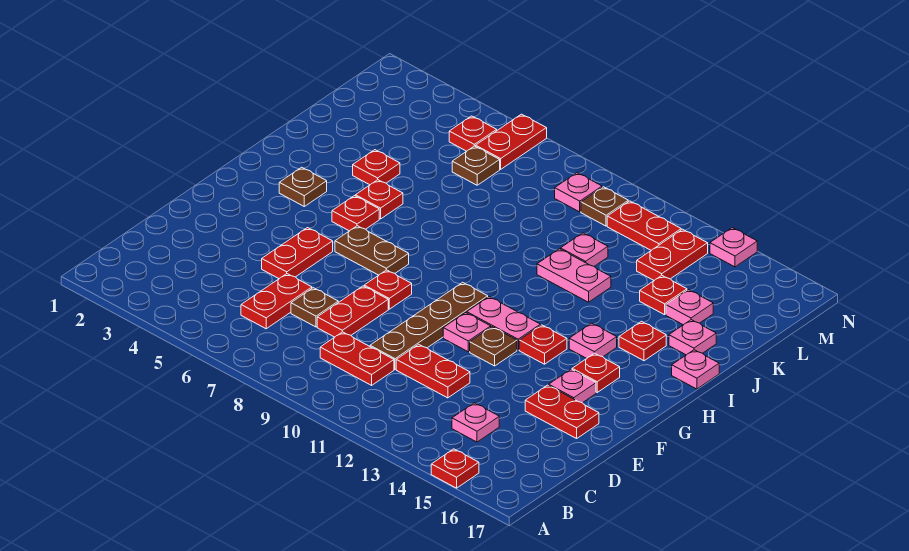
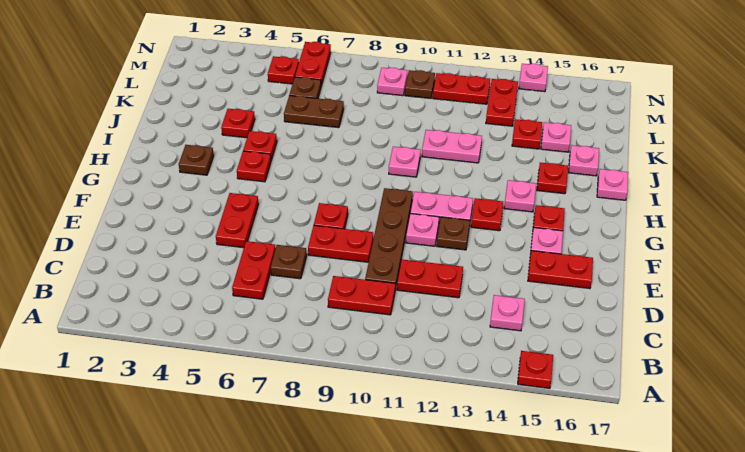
red 1x2 plate [317,286,388,337] -> red 1x2 plate turned to [308,225,373,262]
brown 1x2 plate [335,226,409,275] -> brown 1x2 plate moved to [284,96,344,128]
pink 1x1 plate [561,233,608,266] -> pink 1x1 plate moved to [389,147,421,177]

